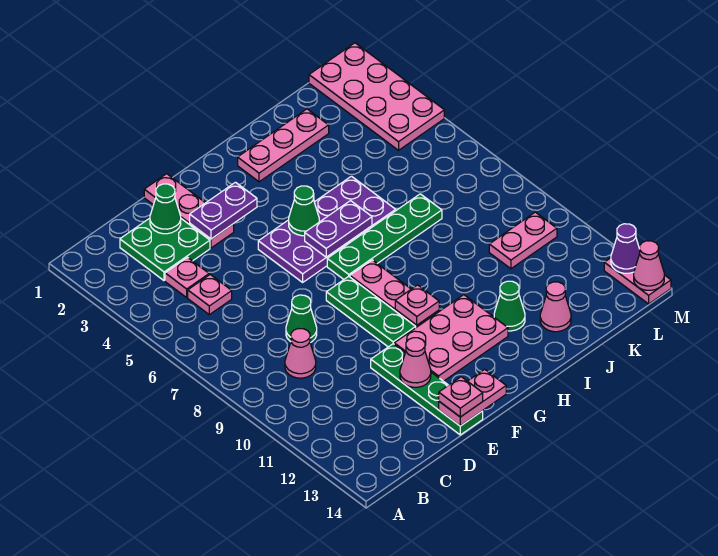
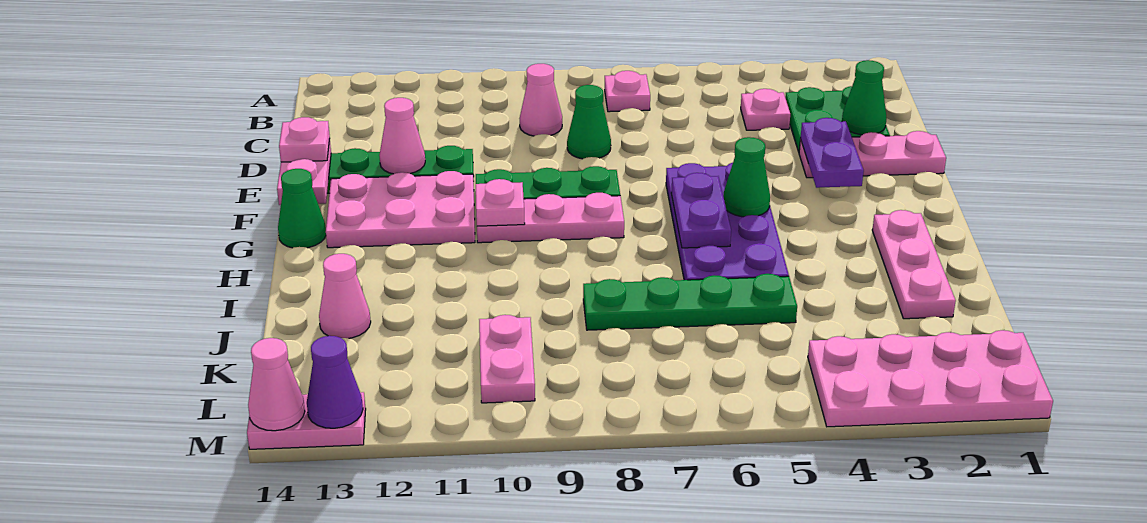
pink 1x1 plate [188,275,232,315] -> pink 1x1 plate moved to [605,71,650,112]
pink 2x3 plate [394,295,508,381] -> pink 2x3 plate turned to [326,171,475,248]
green 1x4 plate [327,194,442,279] -> green 1x4 plate turned to [583,274,797,330]
green 1x1 cone [494,281,525,331] -> green 1x1 cone moved to [278,169,326,248]

